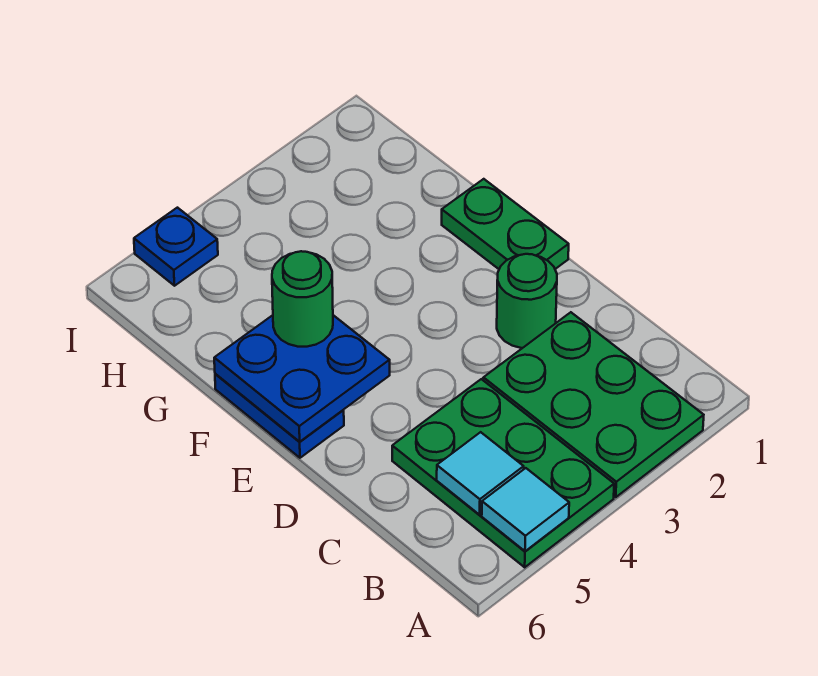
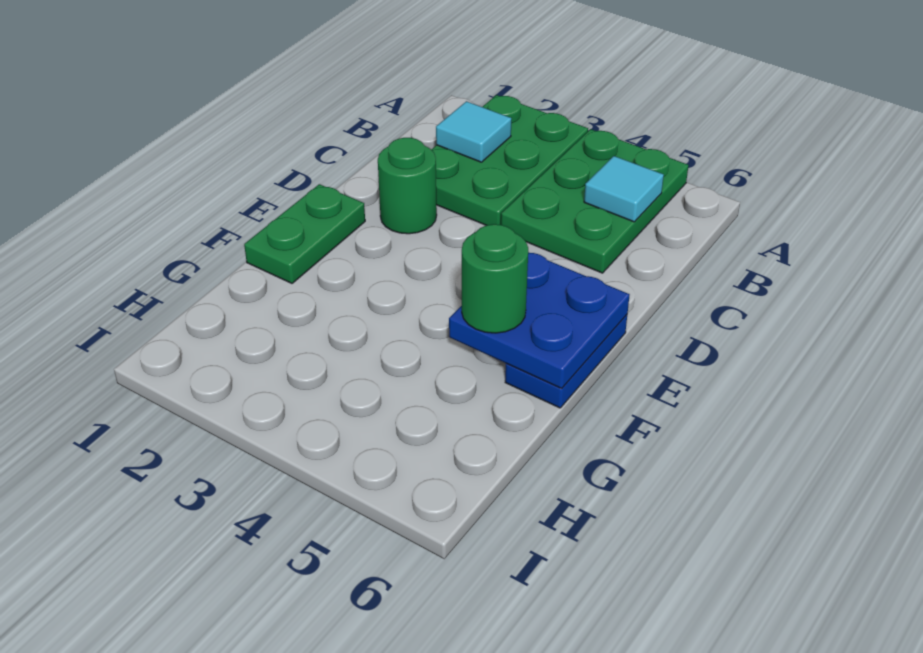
cyan 1x1 tile [482,468,569,551] -> cyan 1x1 tile moved to [436,101,512,162]
blue 1x1 plate [134,208,218,286] -> none

